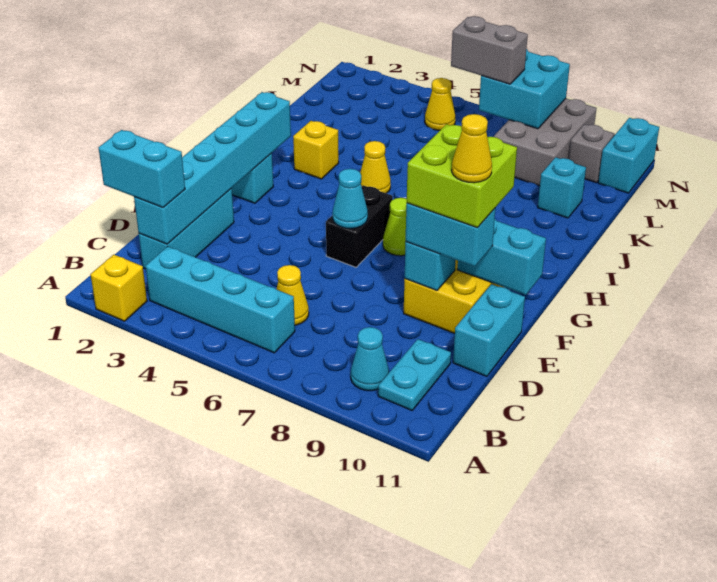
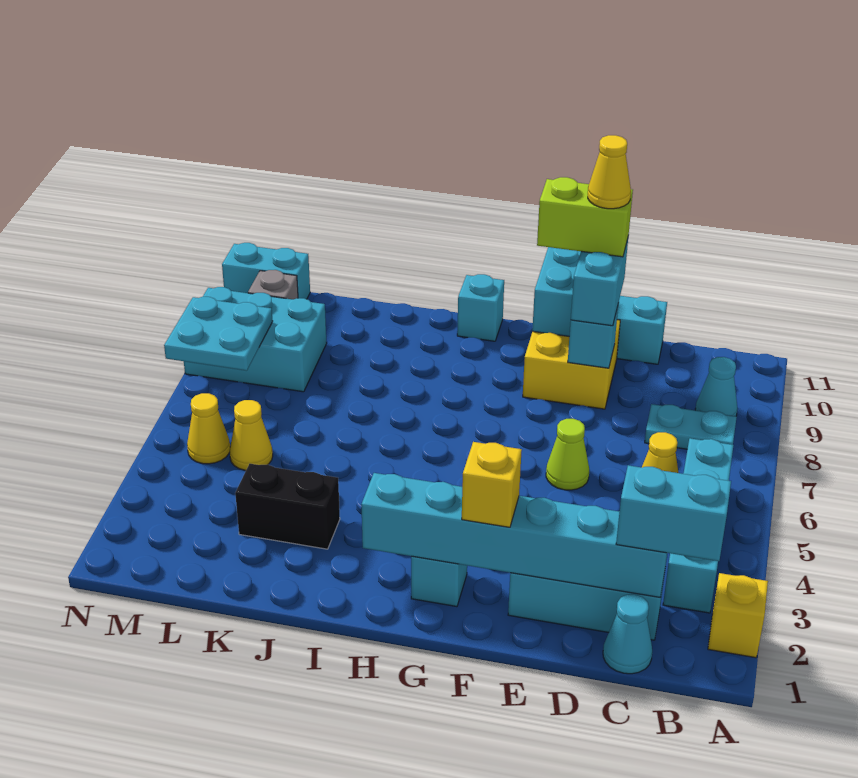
cyan 1x2 plate [378,339,451,410] -> cyan 1x2 plate moved to [645,404,737,449]
cyan 1x2 brick [99,130,185,208] -> cyan 1x2 brick turned to [616,465,731,561]
lime 2x2 brick [407,124,517,228] -> lime 1x2 brick [537,177,633,257]
black 1x2 brick [326,185,393,267] -> black 1x2 brick moved to [235,464,340,549]
cyan 1x1 cone [332,169,368,228] -> cyan 1x1 cone moved to [603,594,652,674]
lime 1x1 cone [383,198,407,256] -> lime 1x1 cone moved to [546,419,589,490]
yellow 1x1 brick [293,121,339,179] -> yellow 1x1 brick moved to [462,442,522,527]
yellow 1x1 cone [360,141,391,193] -> yellow 1x1 cone moved to [230,400,273,470]
cyan 1x1 brick [538,157,586,218] -> cyan 1x1 brick moved to [457,274,504,341]
grey 2x3 brick [494,99,596,186] -> cyan 2x3 brick [184,287,327,392]
grey 1x2 brick [451,16,528,84] -> none
cyan 2x2 brick [479,49,570,129] -> cyan 2x2 plate [164,297,273,371]

